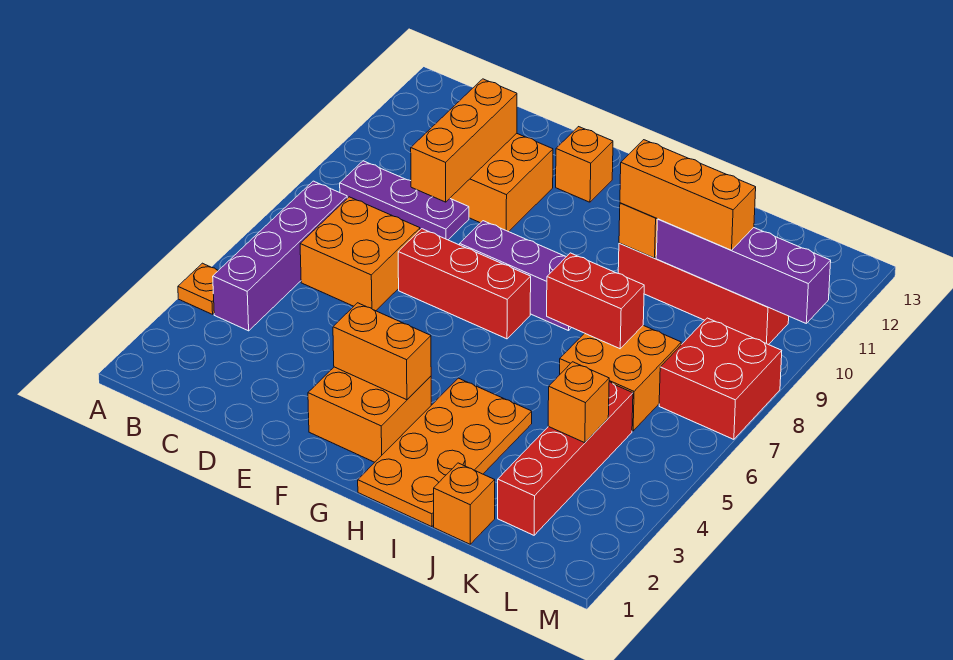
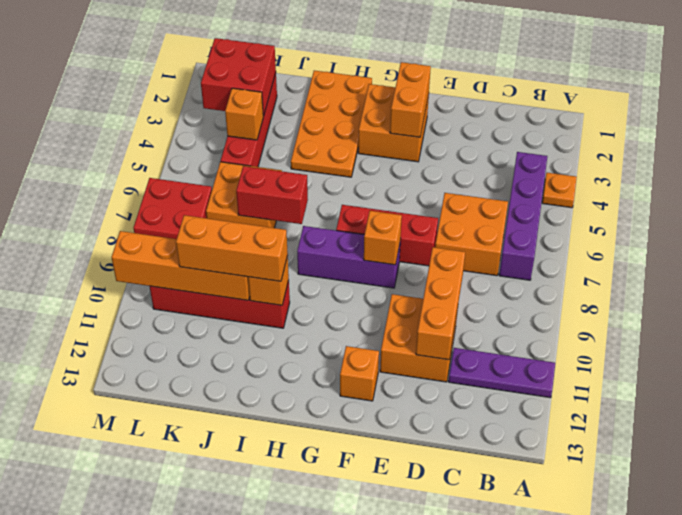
purple 1x3 plate [340,161,469,240] -> purple 1x3 plate moved to [449,348,555,398]
orange 1x2 brick [333,303,431,400] -> orange 1x2 brick turned to [390,62,431,137]
orange 1x1 brick [434,463,495,544] -> orange 1x1 brick moved to [364,211,402,265]
purple 1x4 brick [656,219,831,323] -> orange 1x4 brick [111,231,250,300]
none -> red 2x2 brick [201,38,276,116]

